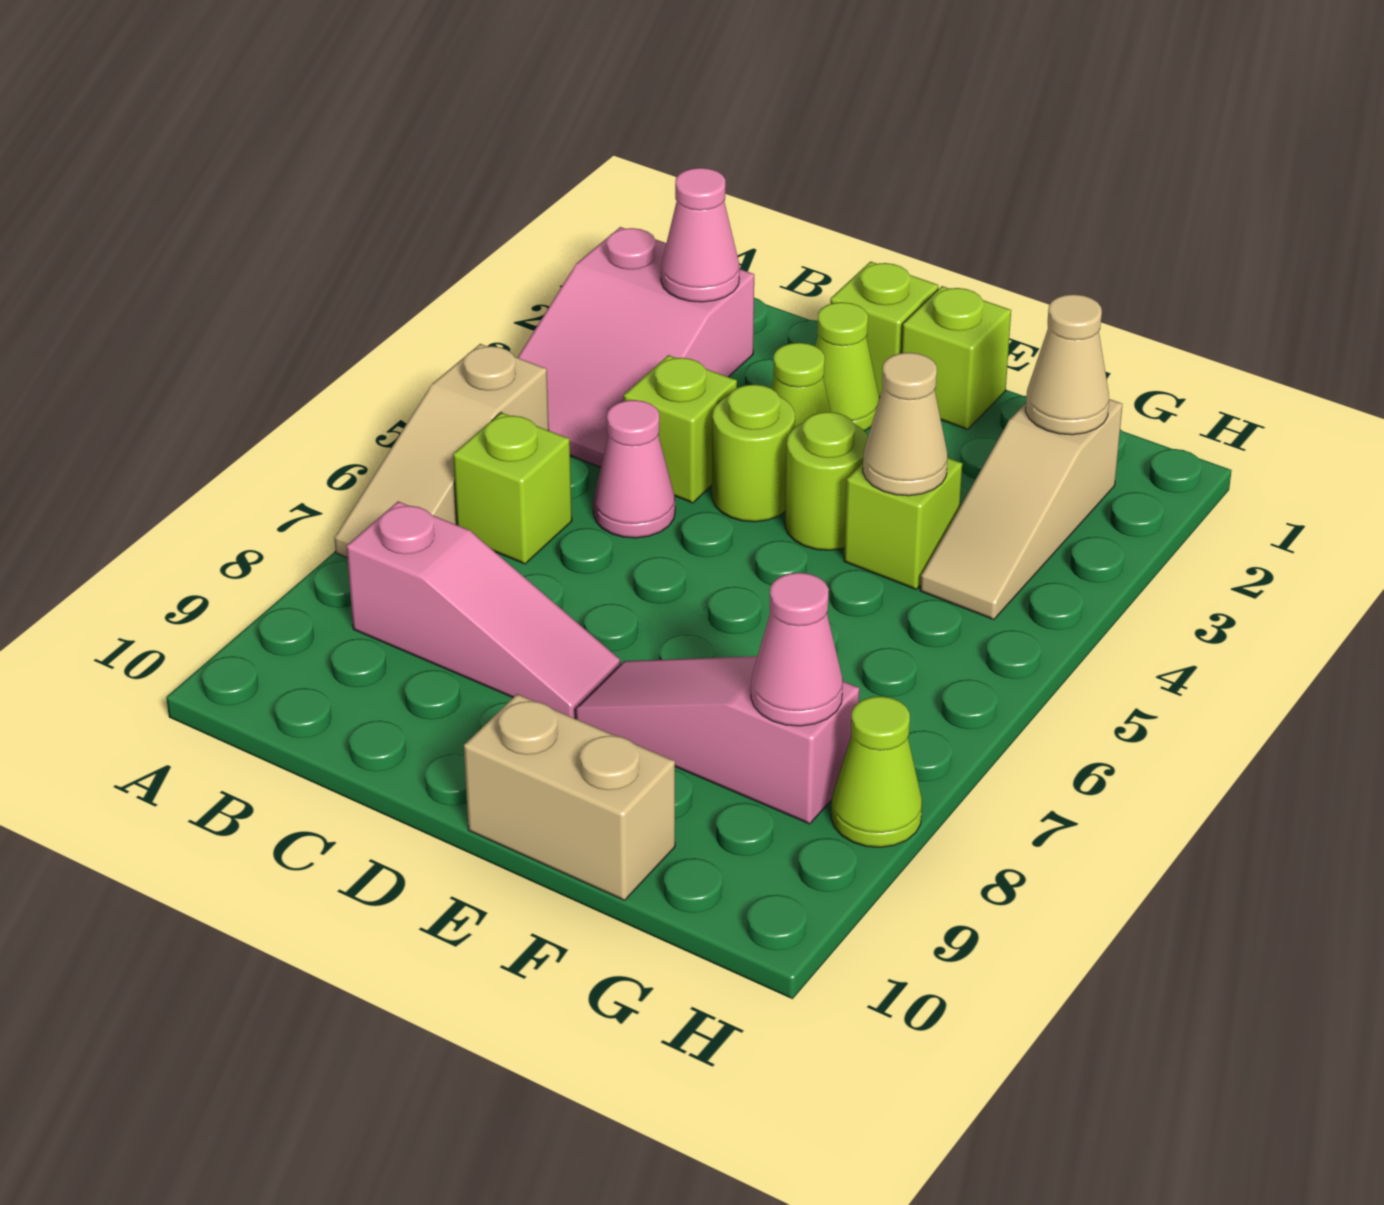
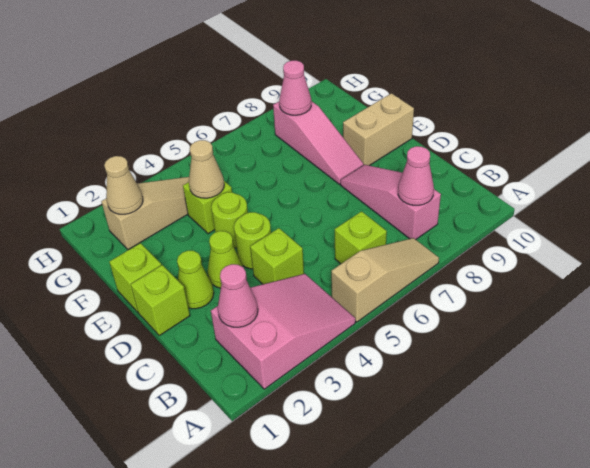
pink 1x1 cone [593,400,675,538] -> pink 1x1 cone moved to [398,146,434,205]
tan 1x2 brick [464,694,675,900] -> tan 1x2 brick turned to [343,93,414,166]
lime 1x1 cone [831,696,922,847] -> none

